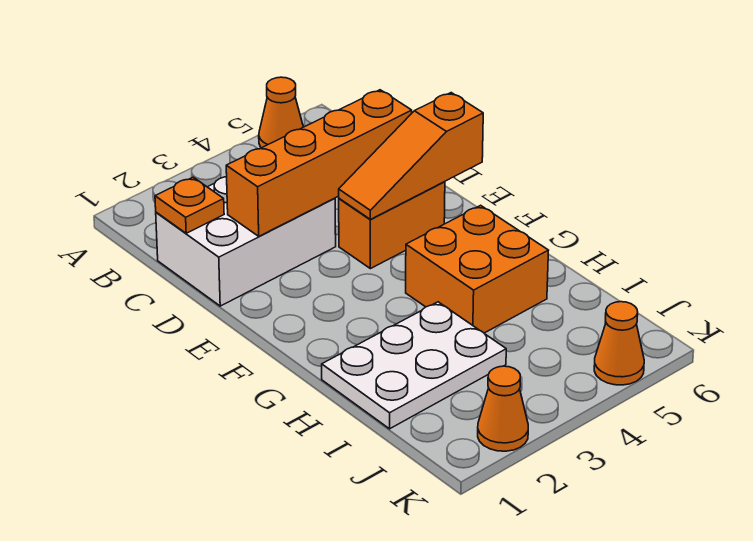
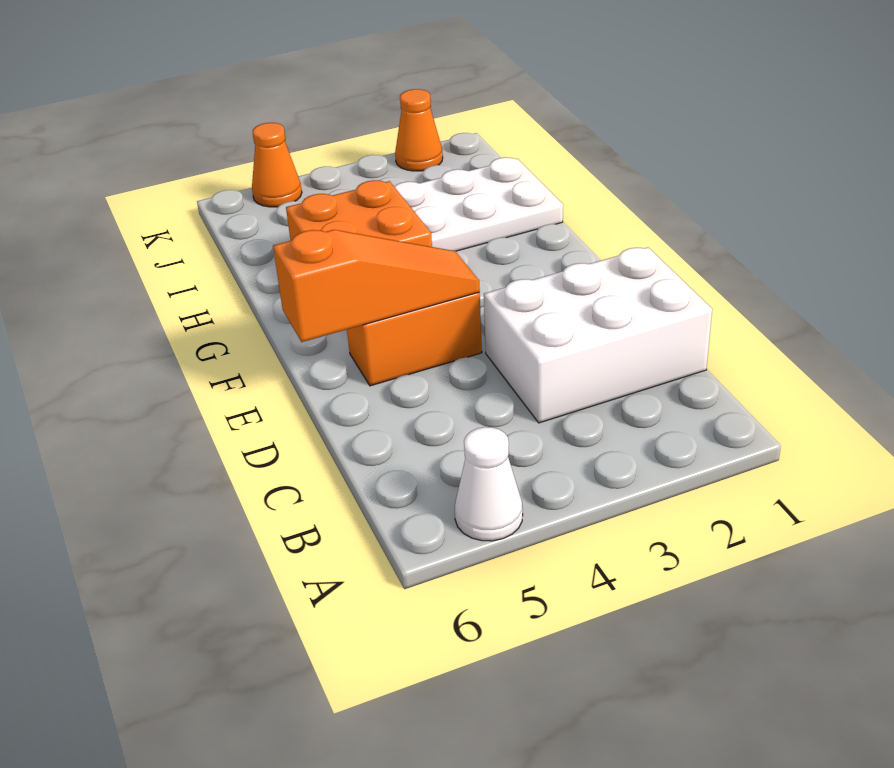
orange 1x1 cone [259,77,303,148] -> white 1x1 cone [455,427,523,541]
orange 1x1 plate [155,177,224,233] -> none
orange 1x4 brick [226,90,412,236] -> none

